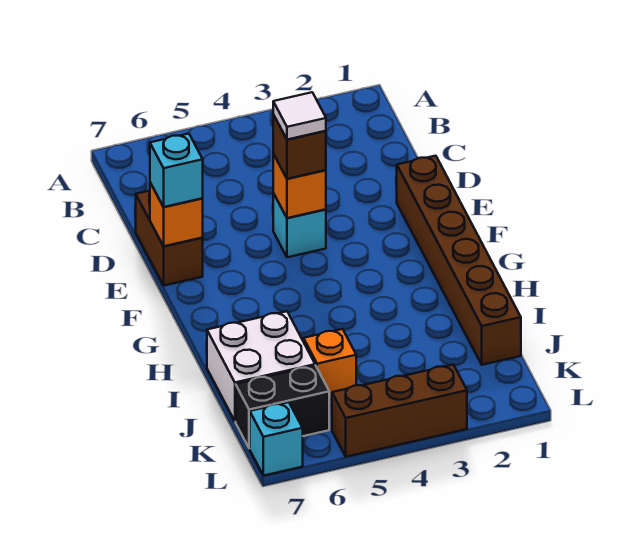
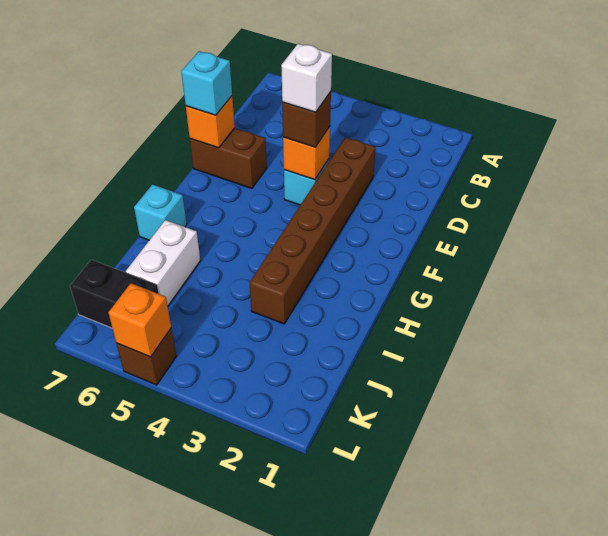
brown 1x2 brick [136,191,203,285] -> brown 1x2 brick turned to [190,128,267,188]
brown 1x6 brick [397,156,521,365] -> brown 1x6 brick moved to [250,137,376,324]
white 1x1 tile [273,92,326,140] -> white 1x1 brick [281,44,332,112]
white 2x2 brick [207,311,315,421] -> white 1x2 brick [126,220,200,306]
orange 1x1 brick [304,329,356,400] -> orange 1x1 brick moved to [108,283,171,357]
brown 1x3 brick [332,365,467,457] -> brown 1x1 brick [116,328,176,385]
cyan 1x1 brick [250,402,303,476] -> cyan 1x1 brick moved to [134,184,187,240]

